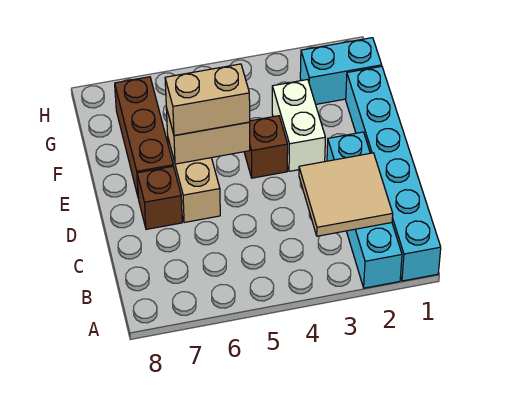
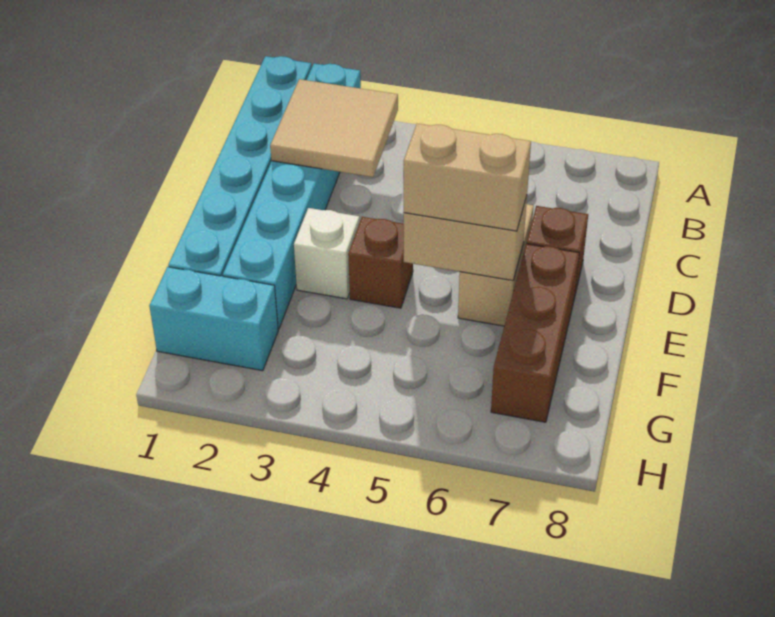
cyan 1x4 brick [327,132,402,288] -> cyan 1x6 brick [223,64,361,329]
white 1x2 brick [272,80,325,171] -> white 1x1 brick [294,208,359,299]

